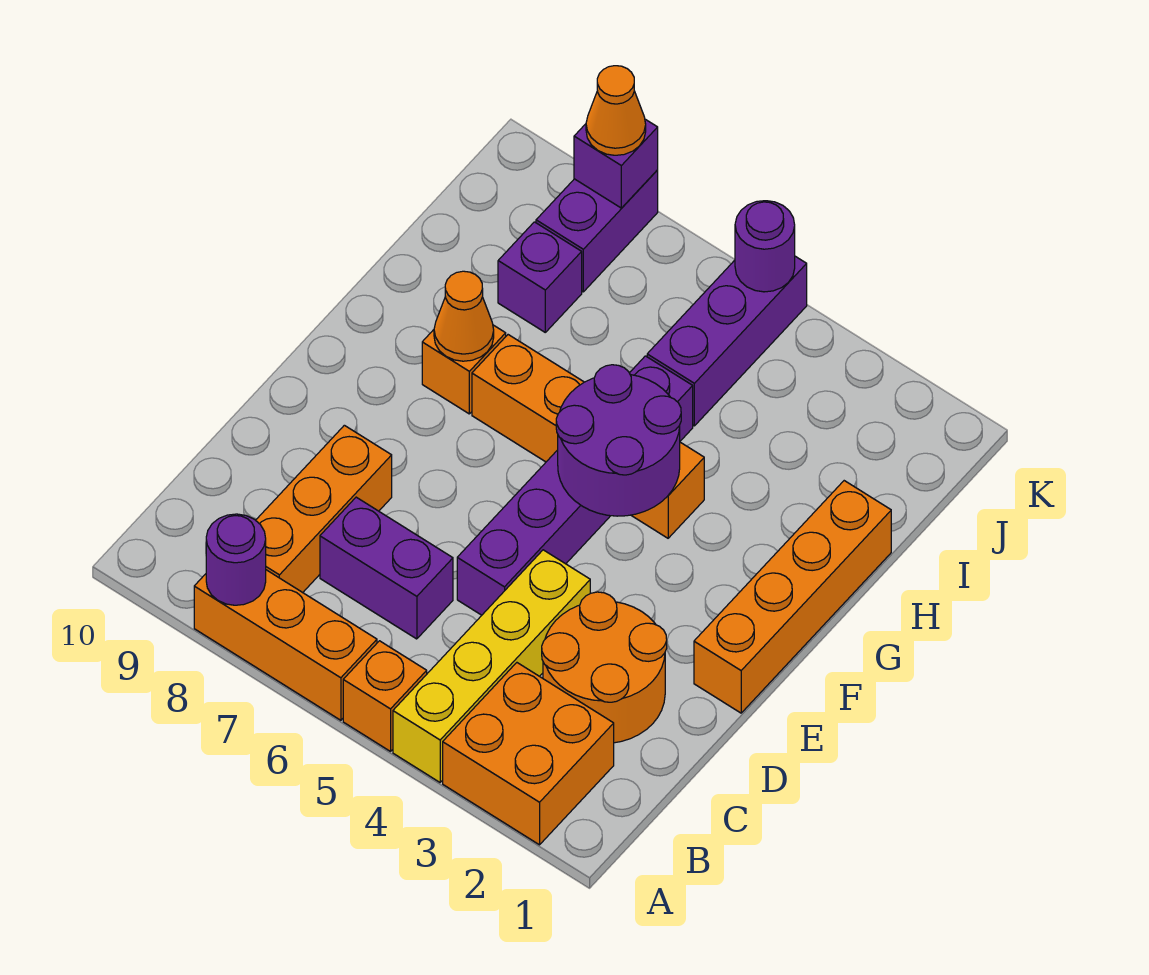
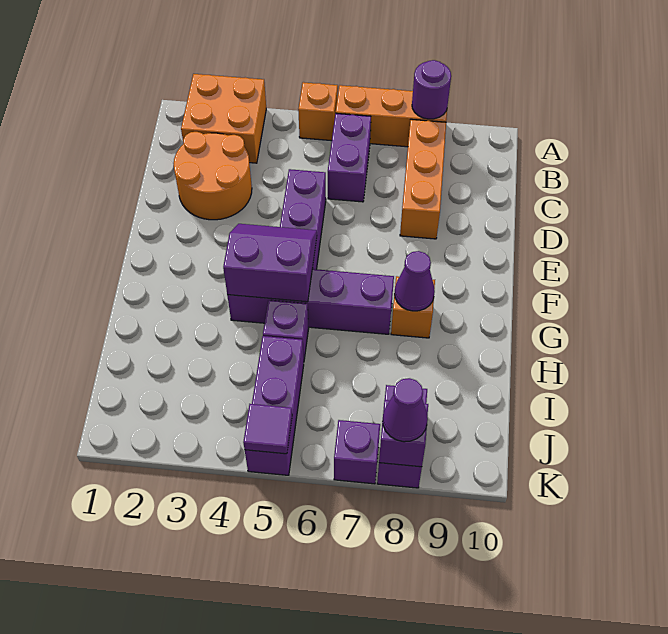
yellow 1x4 brick [393,550,590,782] -> none
purple 1x2 brick [320,497,453,639] -> purple 1x2 brick turned to [328,113,371,202]
orange 1x4 brick [694,481,891,713] -> none
purple 2x2 round brick [556,365,681,516] -> purple 2x2 slope [223,224,317,302]
orange 1x4 brick [472,335,704,538] -> purple 1x4 brick [227,269,394,334]
orange 1x1 cone [434,271,494,361] -> purple 1x1 cone [395,251,435,311]
purple 1x1 brick [498,222,582,332] -> purple 1x1 brick moved to [334,420,380,484]
purple 1x1 round brick [735,201,795,292] -> purple 1x1 tile [243,404,292,454]
orange 1x1 cone [586,66,646,155] -> purple 1x1 cone [383,378,428,442]

